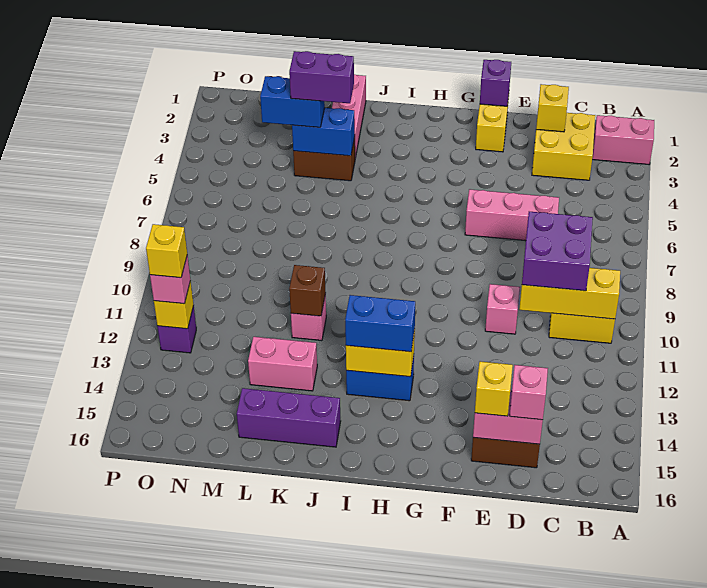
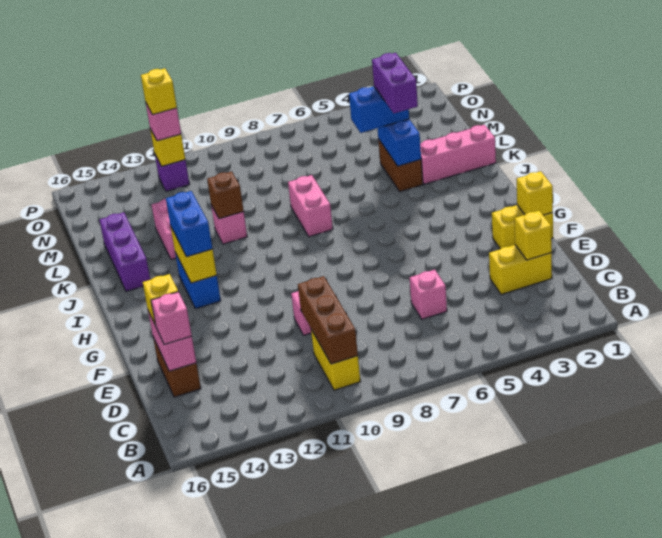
pink 1x2 brick [592,115,654,164] -> pink 1x2 brick moved to [288,175,333,237]
yellow 1x3 brick [519,268,620,319] -> brown 1x3 brick [298,276,358,364]
yellow 2x2 brick [532,113,595,180] -> yellow 1x2 brick [489,245,552,294]
purple 2x2 brick [522,212,593,291] -> none
pink 1x3 brick [465,189,559,241] -> pink 1x1 brick [410,270,447,319]
purple 1x1 brick [480,60,511,106] -> yellow 1x1 brick [517,171,553,215]
blue 1x2 brick [260,76,325,127] -> blue 1x2 brick turned to [349,86,409,133]

